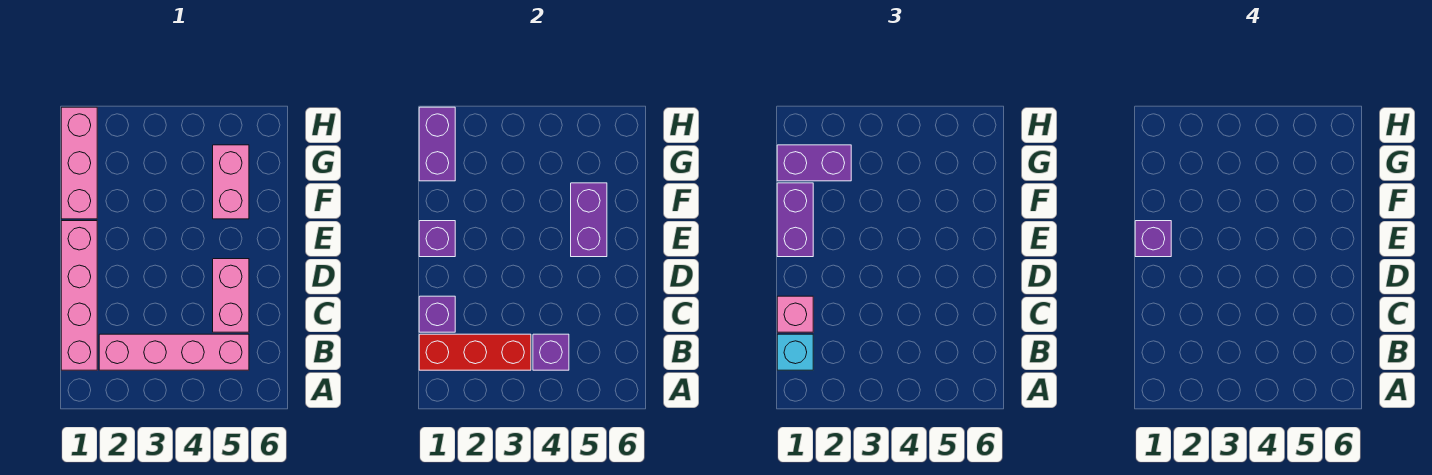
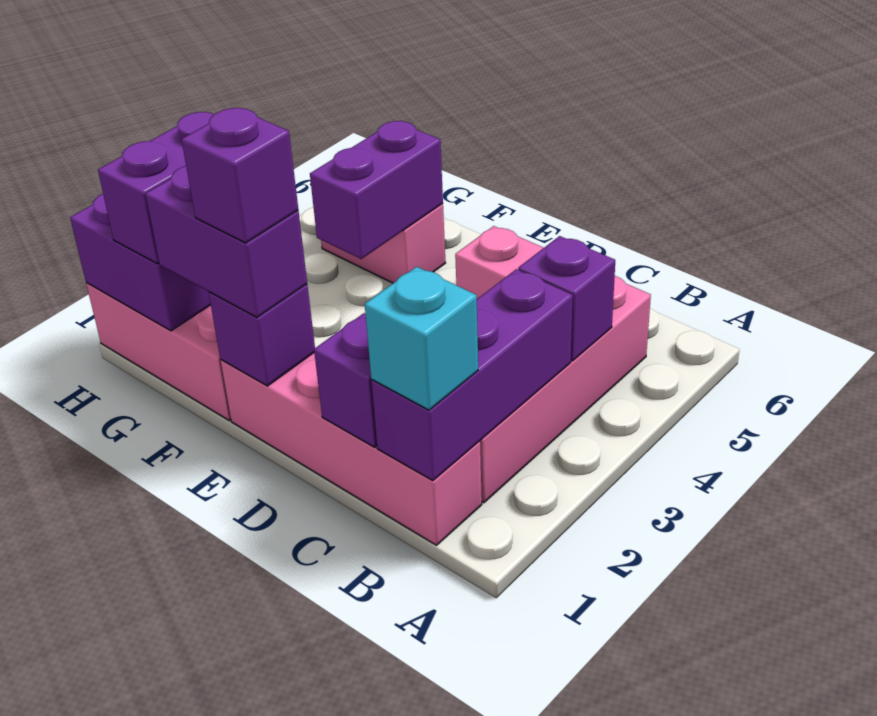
red 1x3 brick [419,334,531,370] -> purple 1x3 brick [371,269,573,481]
pink 1x1 brick [777,296,813,332] -> none
purple 1x2 brick [571,183,607,257] -> purple 1x2 brick turned to [310,121,443,259]

